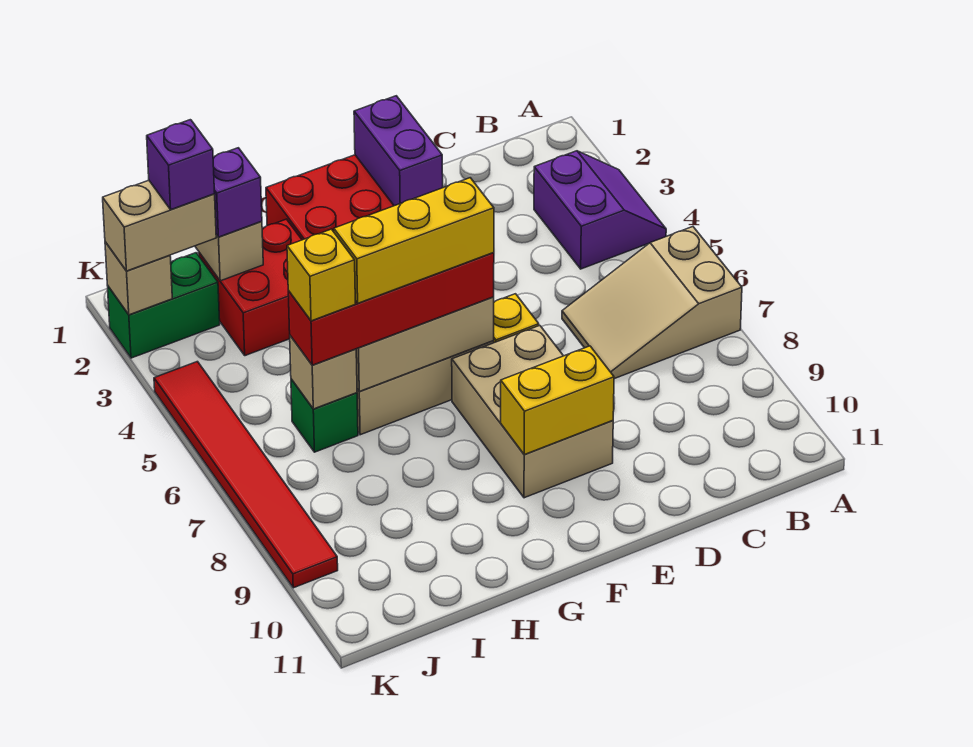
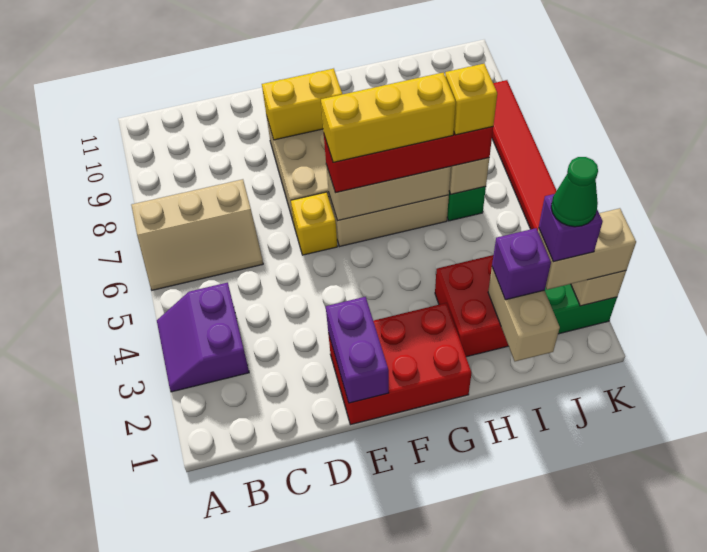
tan 2x3 slope [562,227,742,379] -> tan 2x3 slope turned to [131,179,263,290]
none -> green 1x1 cone [551,157,598,227]

